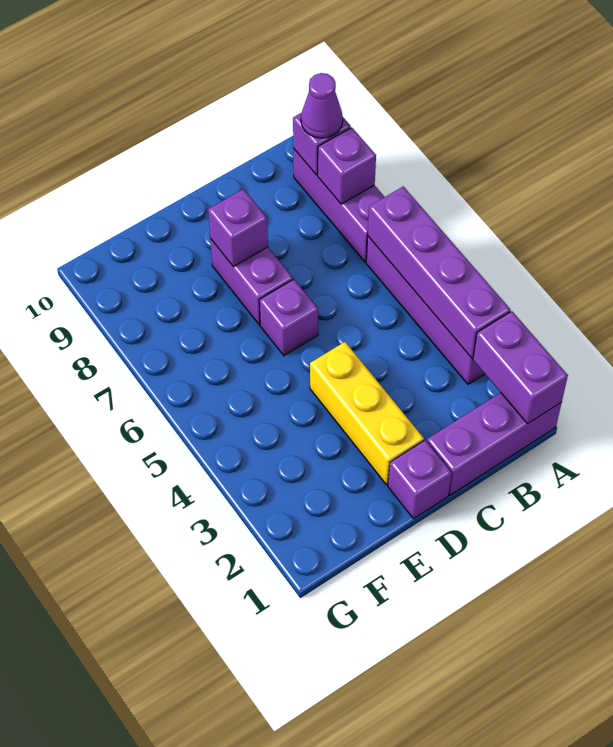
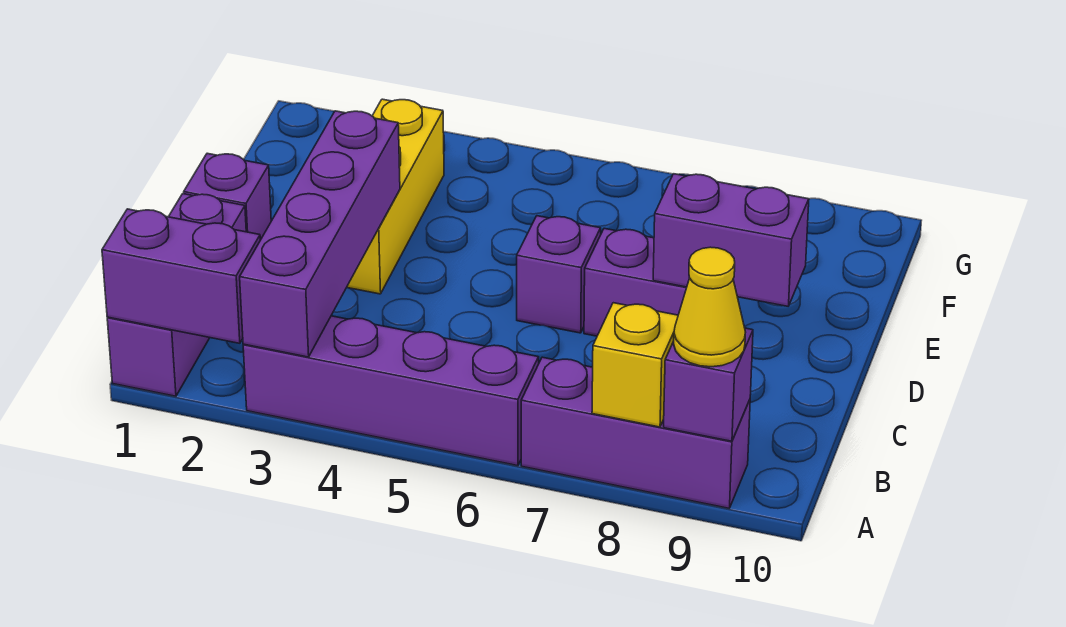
purple 1x4 brick [368,186,510,358] -> purple 1x4 brick turned to [240,111,400,357]
purple 1x1 brick [318,127,376,204] -> yellow 1x1 brick [592,303,678,427]
purple 1x1 cone [301,73,343,138] -> yellow 1x1 cone [674,247,745,367]
yellow 1x3 brick [310,342,424,485] -> yellow 1x3 brick turned to [347,99,444,294]
purple 1x1 brick [208,189,268,267] -> purple 1x2 brick [653,174,809,306]

